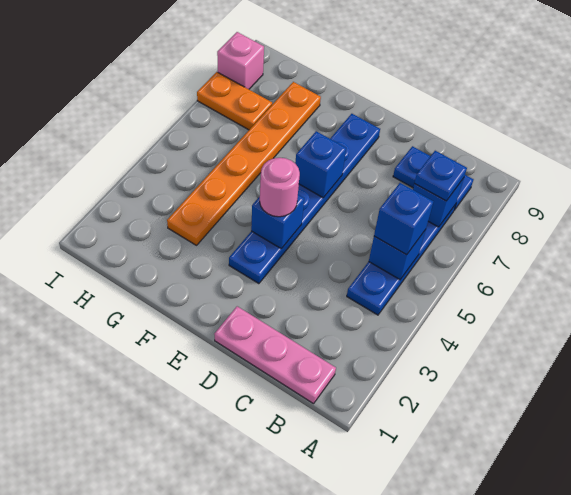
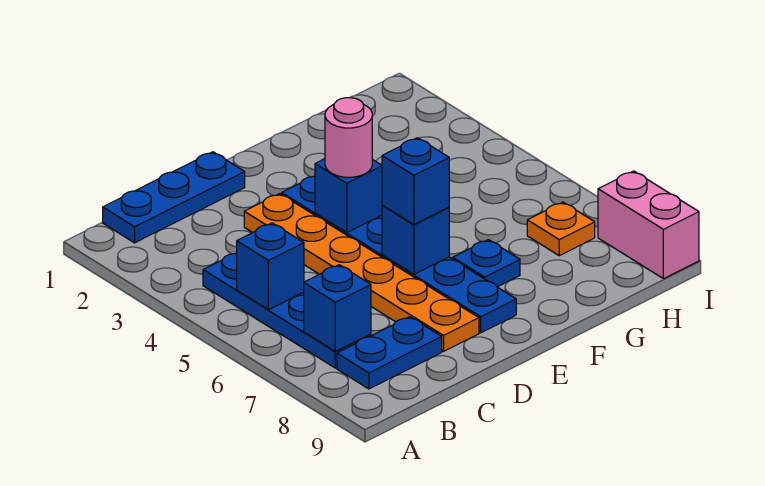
pink 1x3 plate [214,306,336,404] -> blue 1x3 plate [103,152,245,243]
blue 1x1 brick [374,183,434,255] -> blue 1x1 brick moved to [382,138,449,224]
blue 1x1 plate [414,151,467,201] -> blue 1x1 plate moved to [453,240,520,287]
orange 1x6 plate [167,82,321,245] -> orange 1x6 plate moved to [244,194,479,351]
orange 1x2 plate [197,72,272,130] -> orange 1x1 plate [527,202,595,256]
pink 1x1 brick [217,32,264,89] -> pink 1x2 brick [598,171,699,279]

